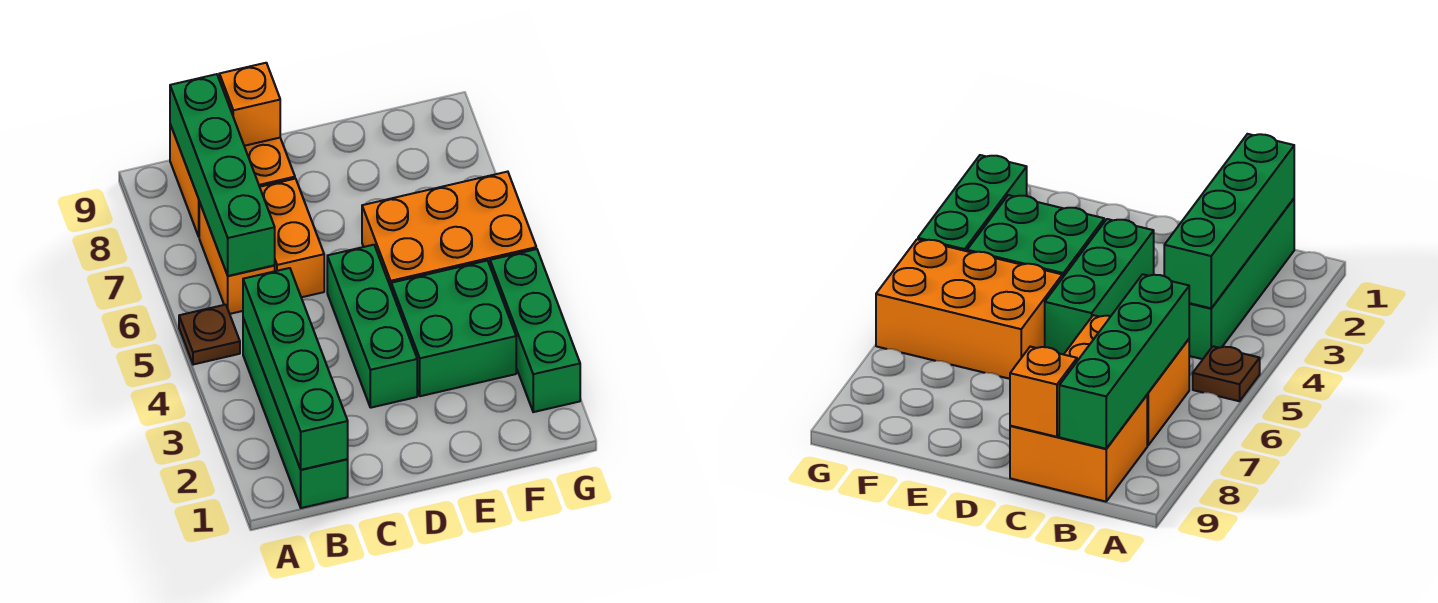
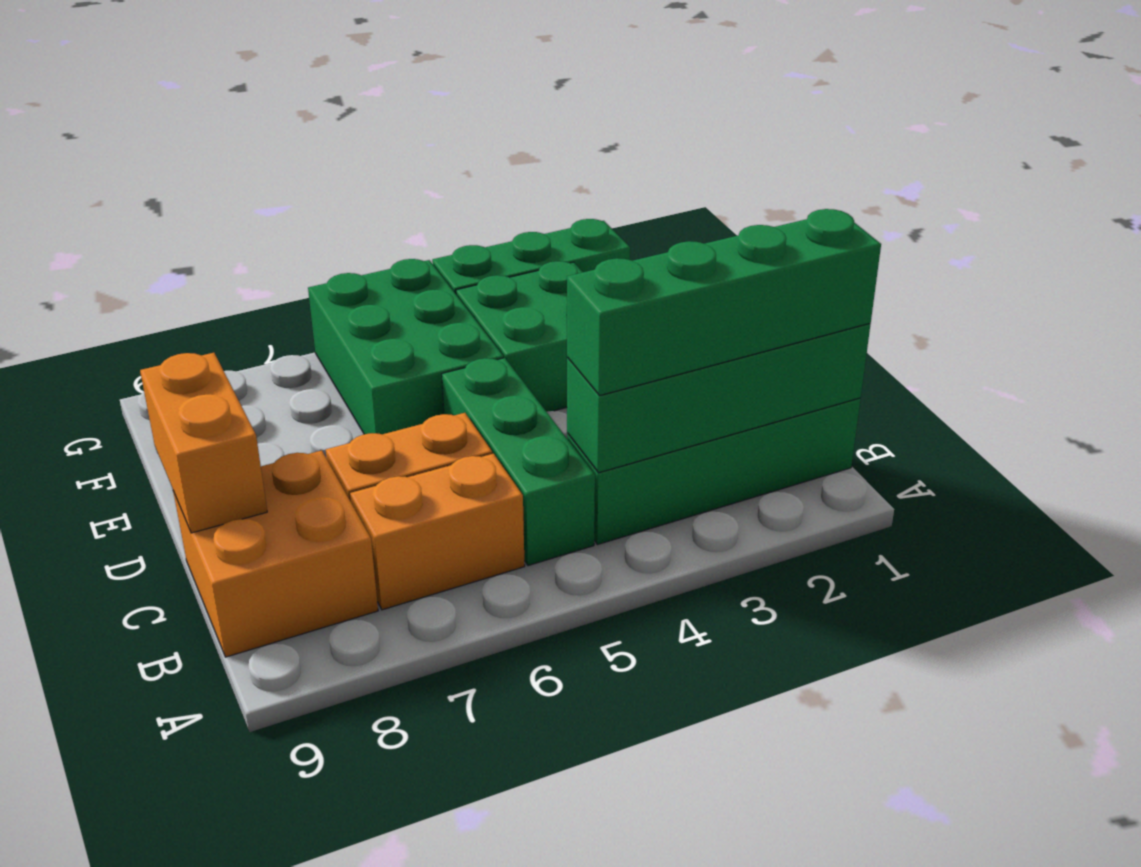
brown 1x1 plate [179,305,240,365] -> none
green 1x4 brick [170,74,275,276] -> green 1x4 brick moved to [567,209,881,396]
orange 1x1 brick [219,63,280,146] -> orange 1x2 brick [140,353,267,533]
green 1x3 brick [327,245,417,408] -> green 1x3 brick turned to [442,358,595,566]
orange 2x3 brick [362,172,536,287] -> green 2x3 brick [308,259,504,434]

